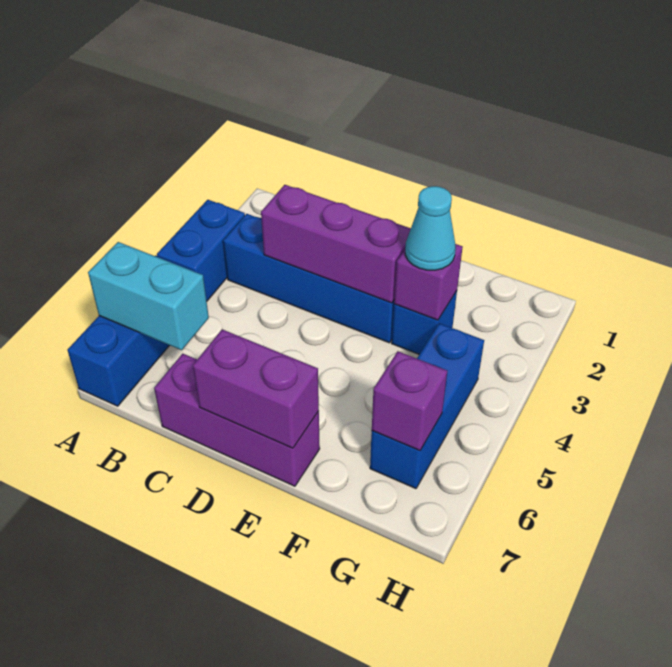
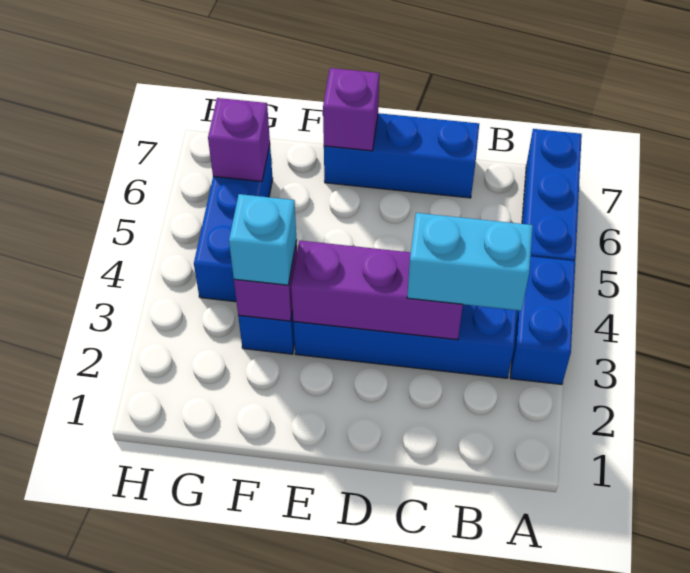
cyan 1x2 brick [88,242,209,350] -> cyan 1x2 brick moved to [407,213,533,311]
purple 1x3 brick [154,354,320,486] -> blue 1x3 brick [324,113,479,198]
purple 1x2 brick [193,329,319,448] -> purple 1x1 brick [323,68,379,151]
cyan 1x1 cone [405,186,456,270] -> cyan 1x1 brick [229,194,297,285]

